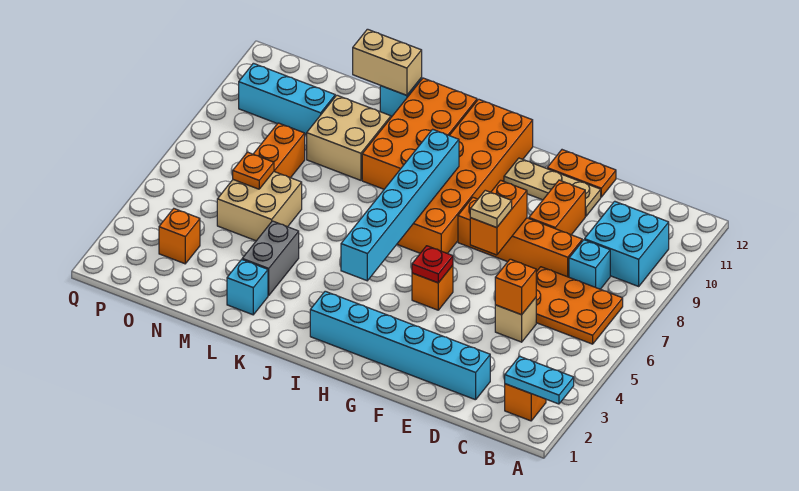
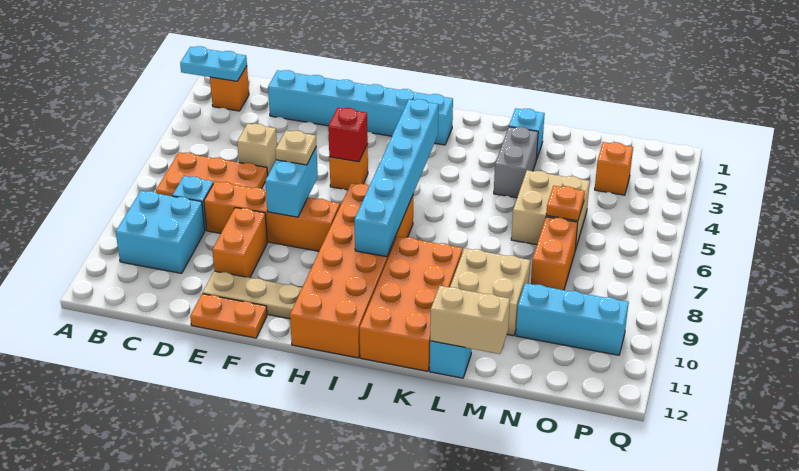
orange 1x1 brick [495,259,536,315] -> none
orange 1x2 brick [470,180,527,255] -> cyan 1x2 brick [265,147,318,217]
red 1x1 plate [412,246,453,283] -> red 1x1 brick [328,108,368,162]

